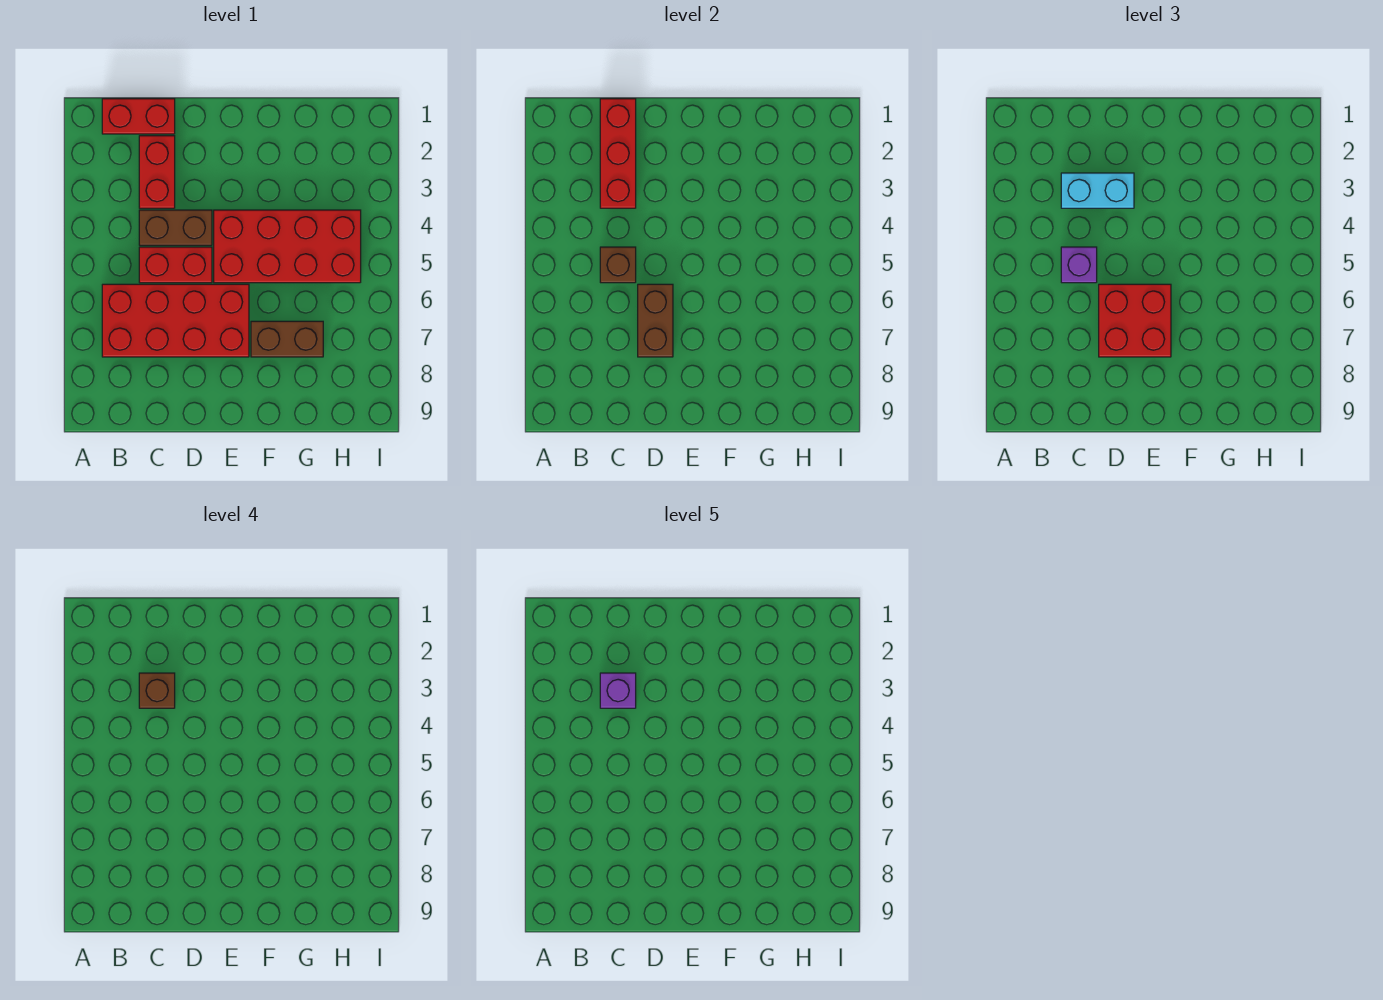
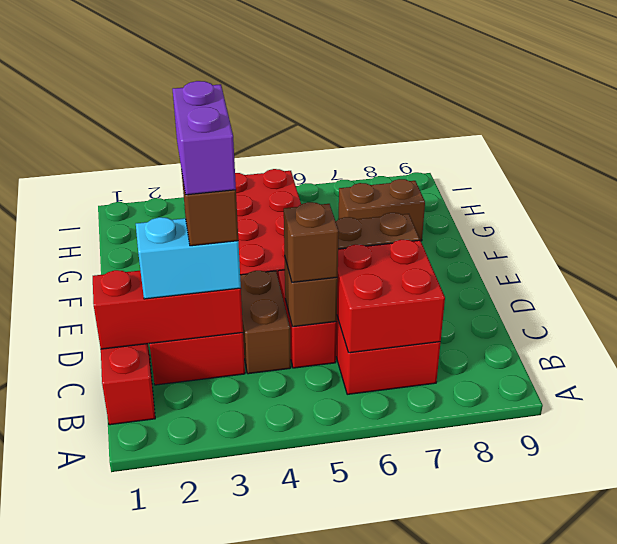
cyan 1x2 brick [1061,173,1134,208] -> cyan 1x2 brick turned to [136,217,241,299]
purple 1x1 brick [600,673,636,708] -> purple 1x2 brick [173,81,236,195]
purple 1x1 brick [1061,247,1097,283] -> brown 1x1 brick [284,202,339,282]
red 2x2 brick [1099,284,1171,357] -> red 2x2 brick moved to [337,240,445,353]
brown 1x2 brick [251,321,323,357] -> brown 1x2 brick turned to [338,179,425,241]

